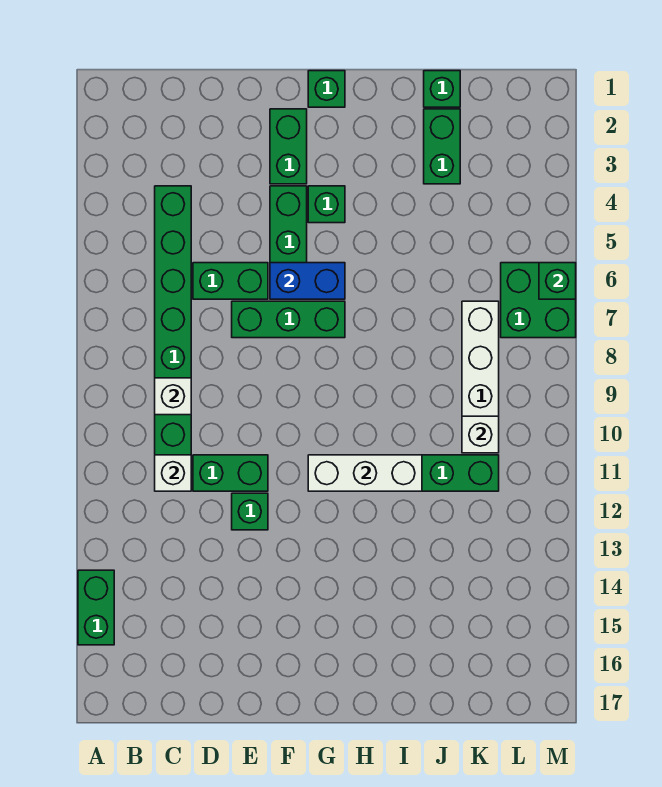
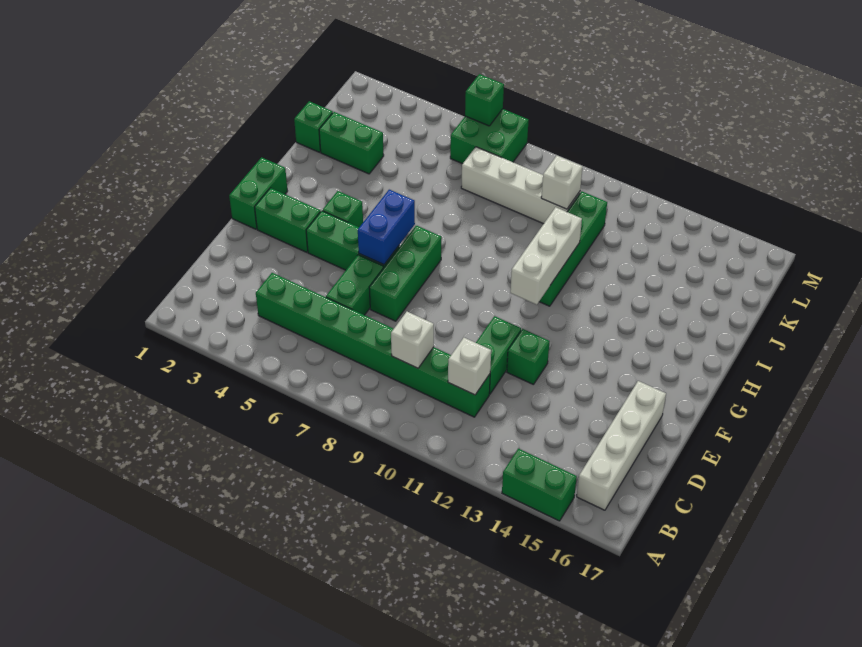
none -> white 1x4 brick [577,381,666,510]
green 1x1 brick [308,71,345,107] -> green 1x2 brick [229,157,287,229]

